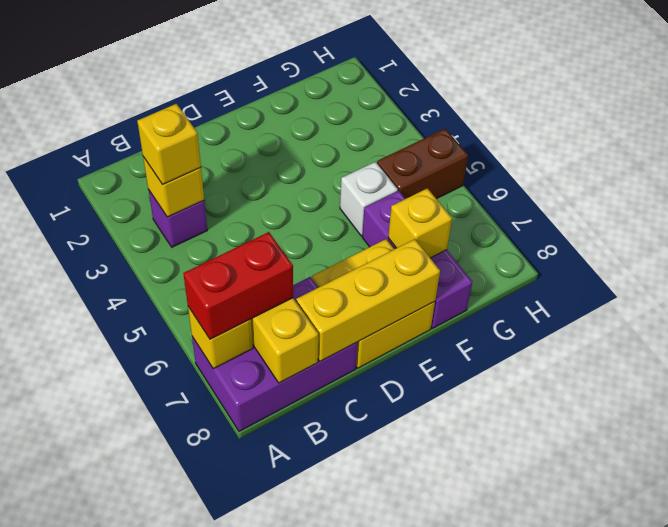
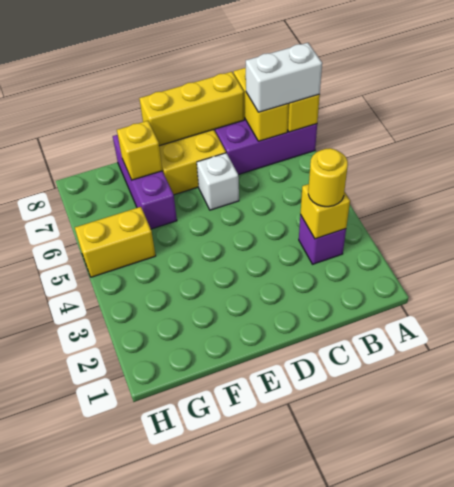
red 1x2 brick [183,232,293,339] -> white 1x2 brick [246,43,322,112]
yellow 1x1 brick [137,104,201,184] -> yellow 1x1 round brick [308,148,348,207]
white 1x1 brick [340,162,398,236] -> white 1x1 brick moved to [197,153,239,210]
brown 1x2 brick [377,129,468,199] -> yellow 1x2 brick [75,207,156,277]

